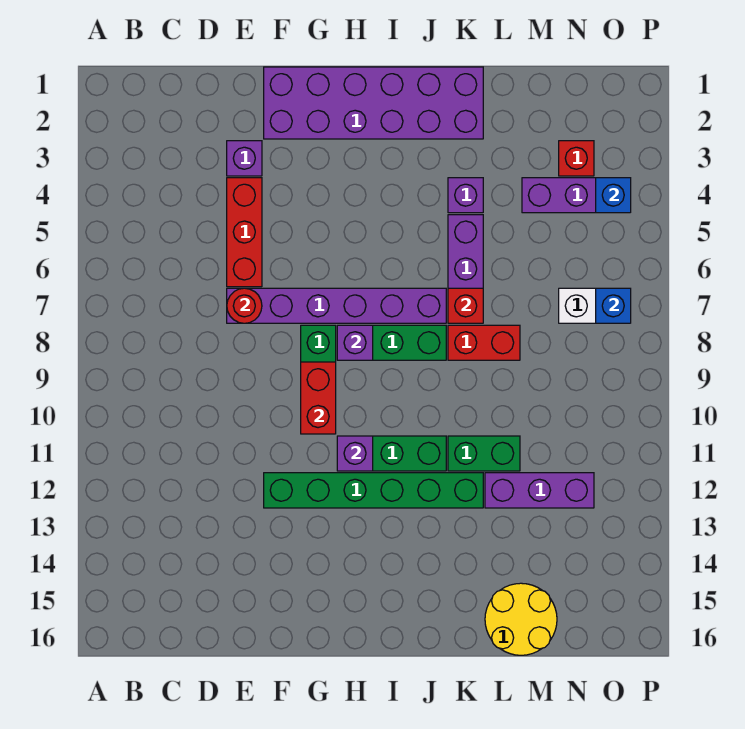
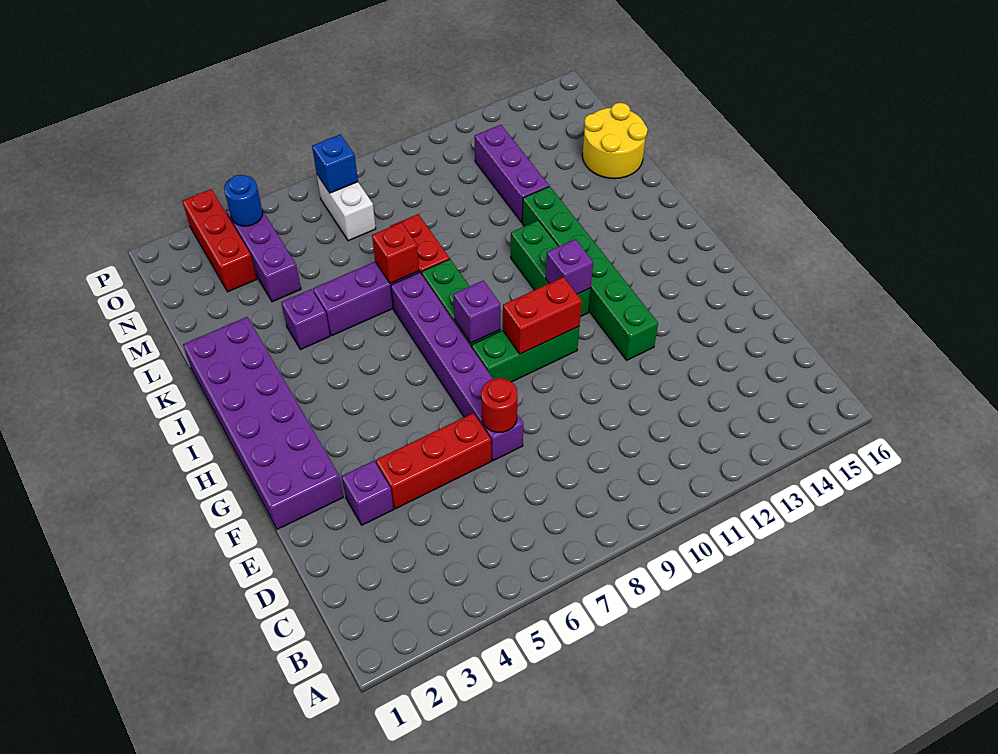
green 1x2 brick [448,436,520,471] -> none
red 1x1 brick [559,141,594,176] -> red 1x3 brick [183,189,257,292]
blue 1x1 brick [596,178,631,213] -> blue 1x1 round brick [224,175,263,226]

